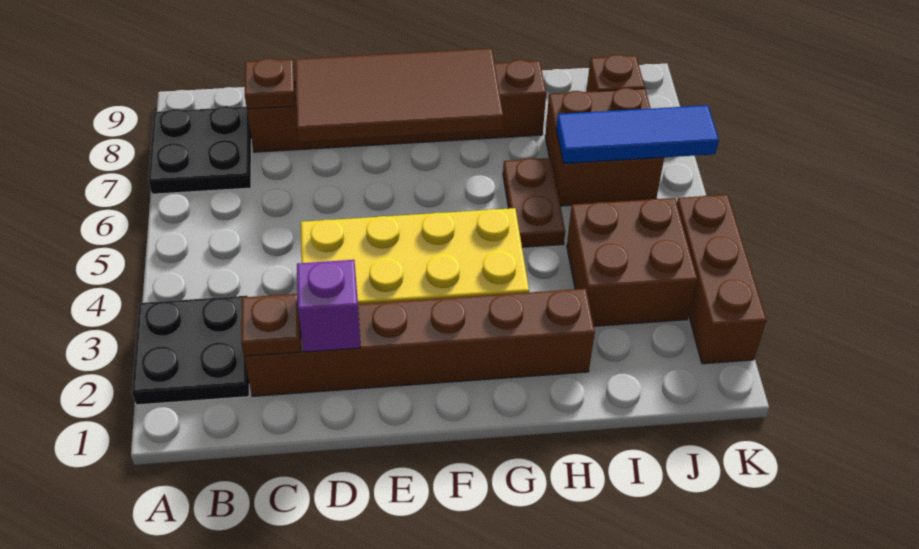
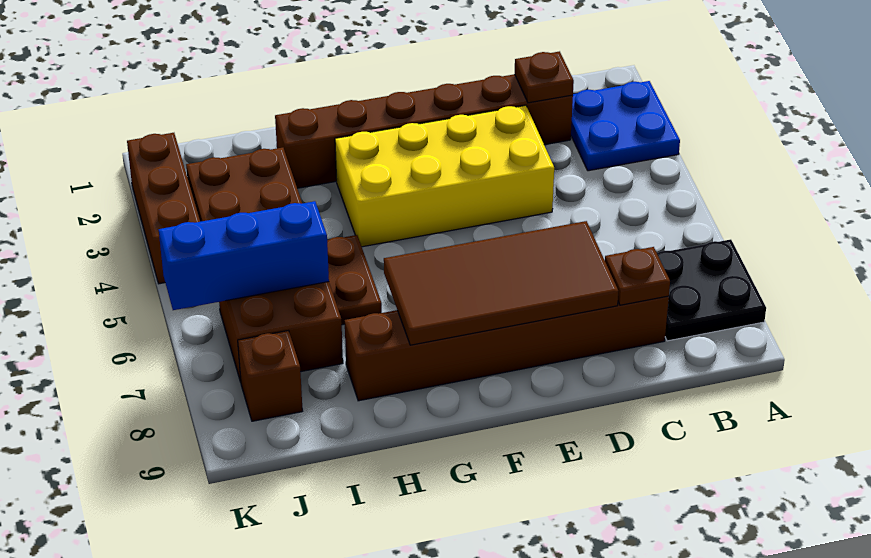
black 2x2 plate [132,296,249,405] -> blue 2x2 plate [571,81,680,171]
purple 1x1 brick [297,260,361,352] -> none
blue 1x3 tile [556,105,719,164] -> blue 1x3 brick [159,201,329,310]

